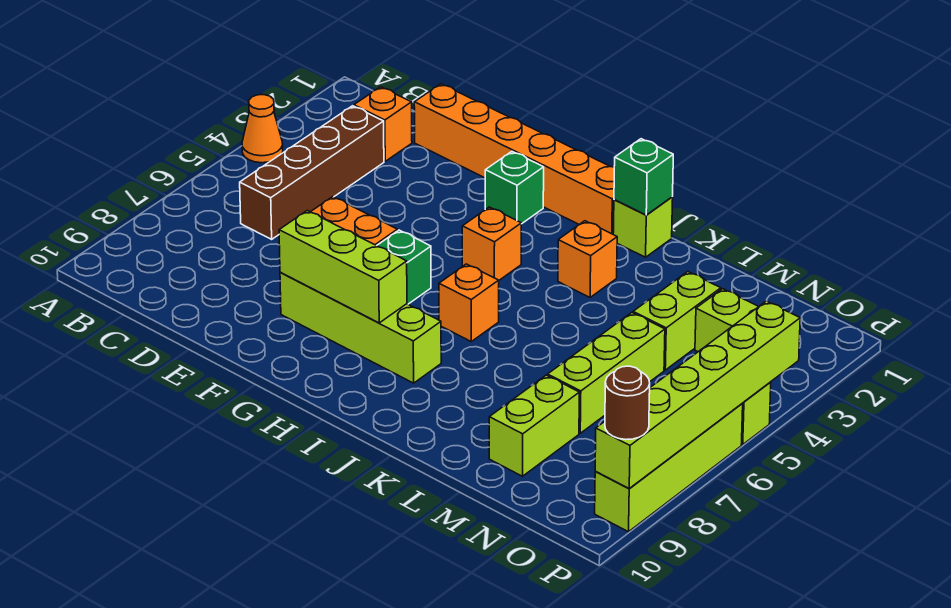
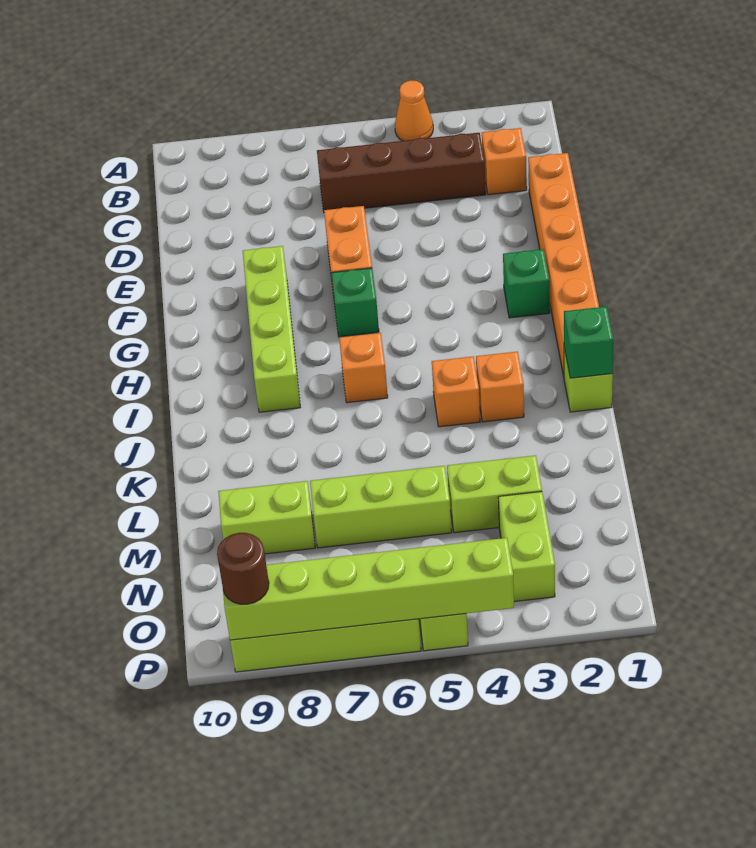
lime 1x3 brick [279,211,407,323] -> none
orange 1x1 brick [462,207,521,280] -> orange 1x1 brick moved to [432,357,480,427]

